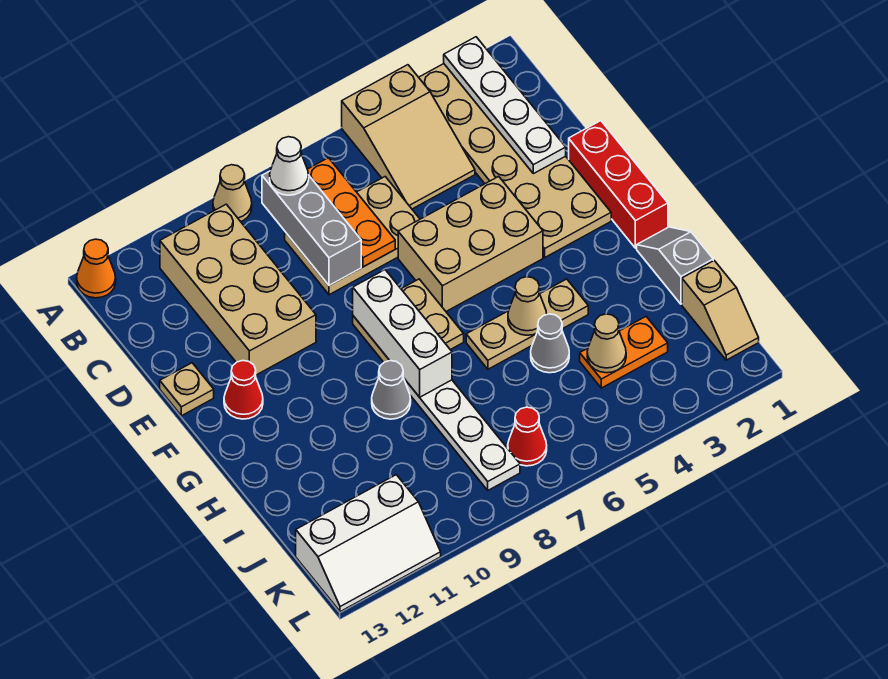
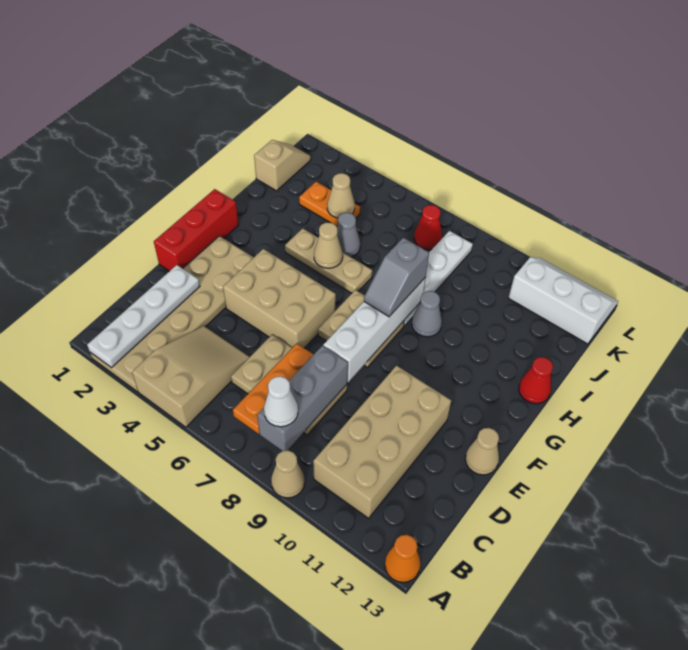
tan 1x1 plate [160,363,214,416] -> tan 1x1 cone [465,428,499,475]
white 1x3 brick [353,270,452,397] -> white 1x4 brick [323,277,426,382]
red 1x1 cone [224,361,263,419] -> red 1x1 cone moved to [519,357,553,404]
grey 1x2 slope [637,227,713,304] -> grey 1x2 slope moved to [364,238,429,317]

